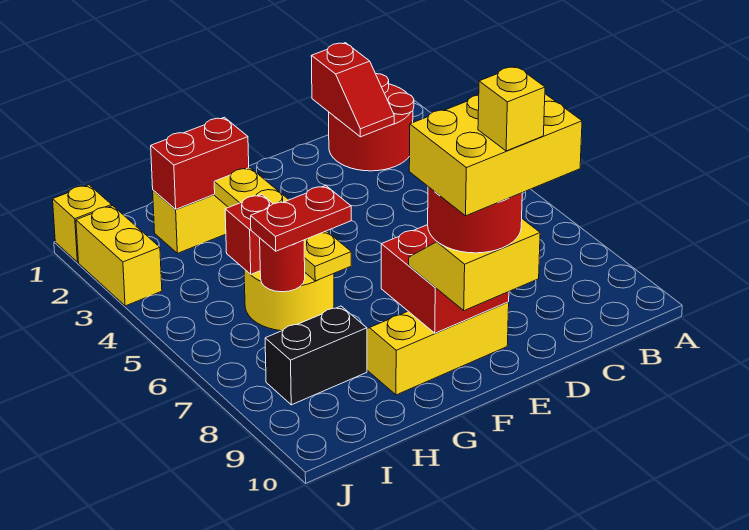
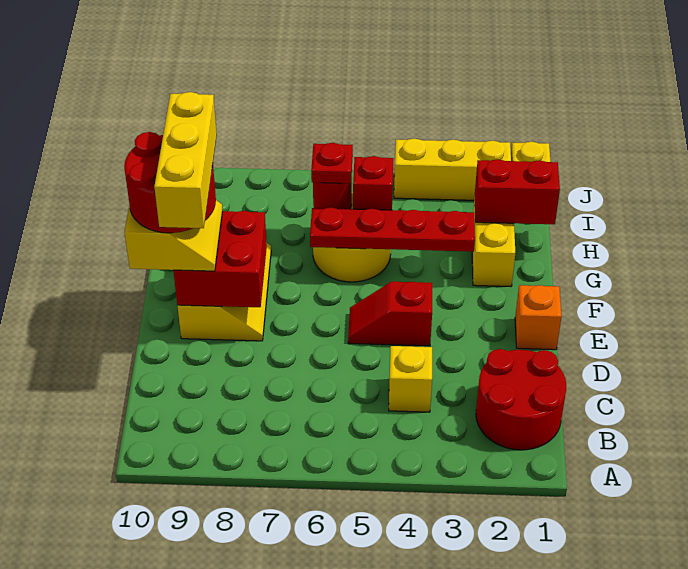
red 1x2 slope [311,43,394,137] -> red 1x2 slope moved to [348,282,432,346]
yellow 2x3 brick [409,94,582,216] -> yellow 1x3 brick [154,92,217,228]
none -> orange 1x1 brick [515,285,562,350]
yellow 1x1 brick [478,66,545,151] -> yellow 1x1 brick moved to [389,346,432,412]
red 1x2 brick [151,117,249,209] -> red 1x2 brick turned to [475,159,560,224]
yellow 1x4 plate [214,168,351,281] -> red 1x4 plate [310,207,475,252]
red 1x2 plate [251,186,351,251] -> red 1x1 plate [311,143,353,184]
black 1x2 brick [265,306,367,405] -> none
yellow 1x2 brick [76,206,162,306] -> yellow 1x3 brick [394,138,511,200]

